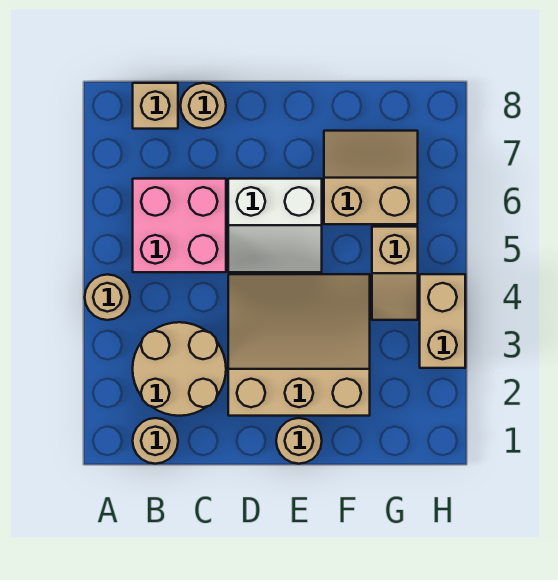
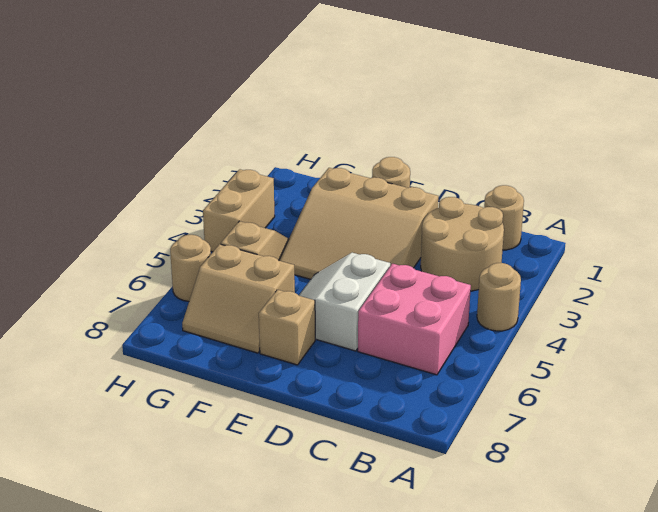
tan 1x1 brick [133,83,178,129] -> tan 1x1 brick moved to [259,290,315,365]
tan 1x1 round brick [180,83,226,128] -> tan 1x1 round brick moved to [170,235,211,301]
white 2x2 slope [228,179,322,272] -> white 2x2 slope turned to [299,253,390,351]

